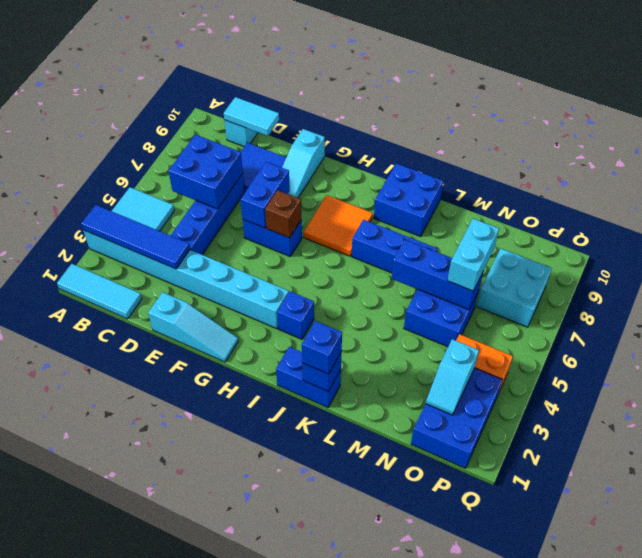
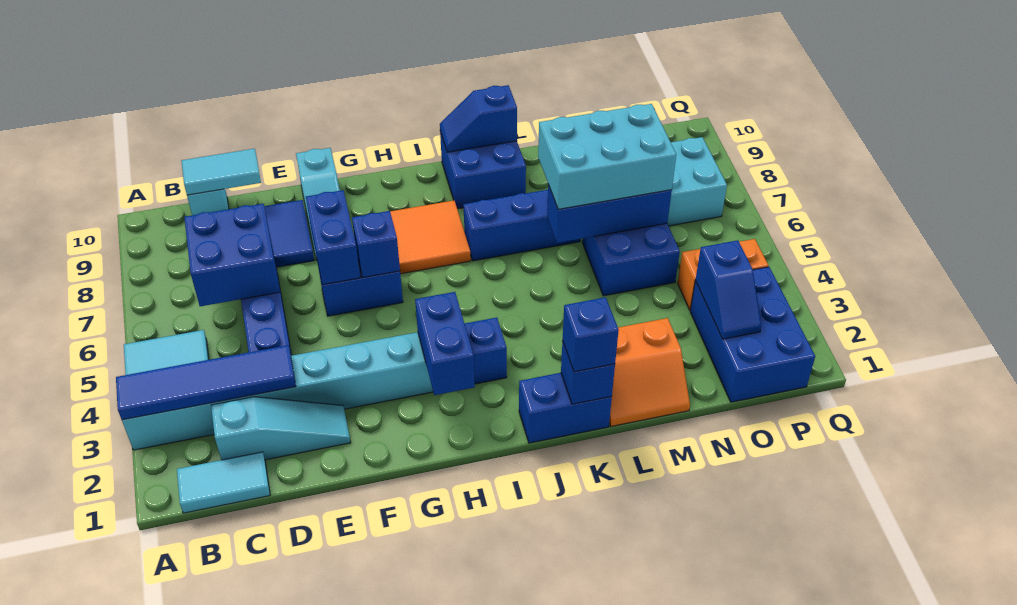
cyan 1x3 tile [57,264,142,319] -> cyan 1x2 tile [177,452,270,513]
cyan 1x3 slope [148,292,238,362] -> cyan 1x3 slope moved to [211,397,351,460]
brown 1x1 brick [265,190,301,238] -> blue 1x1 brick [352,211,400,277]
none -> blue 1x2 brick [415,292,475,395]
none -> blue 1x2 slope [440,85,517,152]
none -> orange 2x2 slope [609,318,690,426]
cyan 1x2 brick [447,219,499,291] -> cyan 2x3 brick [538,104,676,209]
cyan 1x2 slope [426,339,479,415] -> blue 1x2 slope [696,240,761,339]

